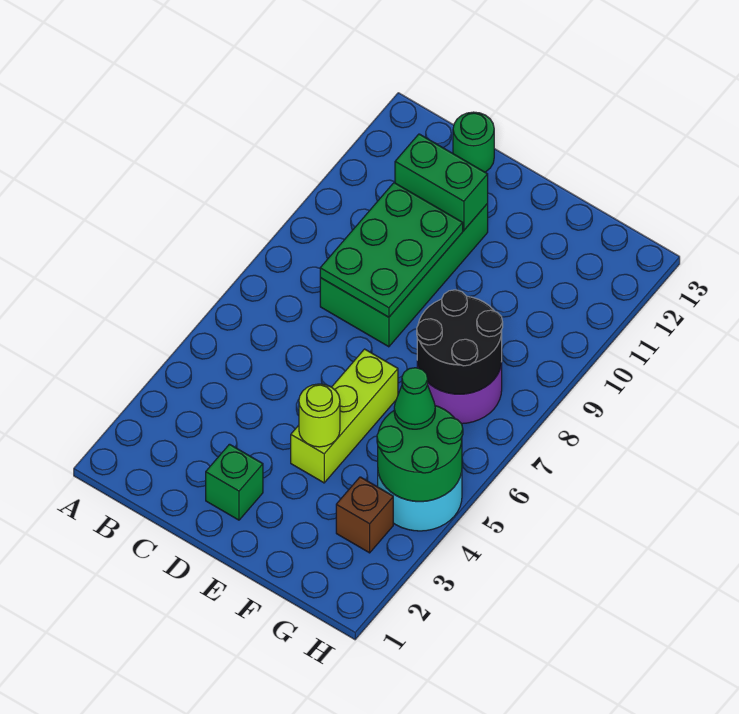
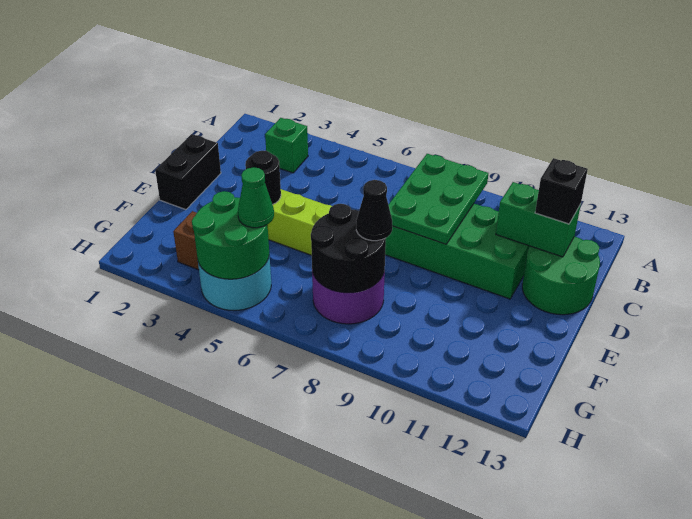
green 2x3 plate [320,183,463,317] -> green 2x3 plate turned to [388,154,488,244]
green 1x2 brick [395,134,488,230] -> green 1x2 brick turned to [496,182,581,257]
none -> black 1x1 brick [535,158,588,224]
green 1x1 round brick [453,112,494,172] -> green 2x2 round brick [522,236,600,315]
none -> black 1x2 brick [155,134,221,210]
green 1x1 brick [206,444,263,520] -> green 1x1 brick moved to [265,118,308,173]
lime 1x1 round brick [299,384,340,447] -> black 1x1 round brick [245,151,281,204]
none -> black 1x1 cone [356,180,392,241]

